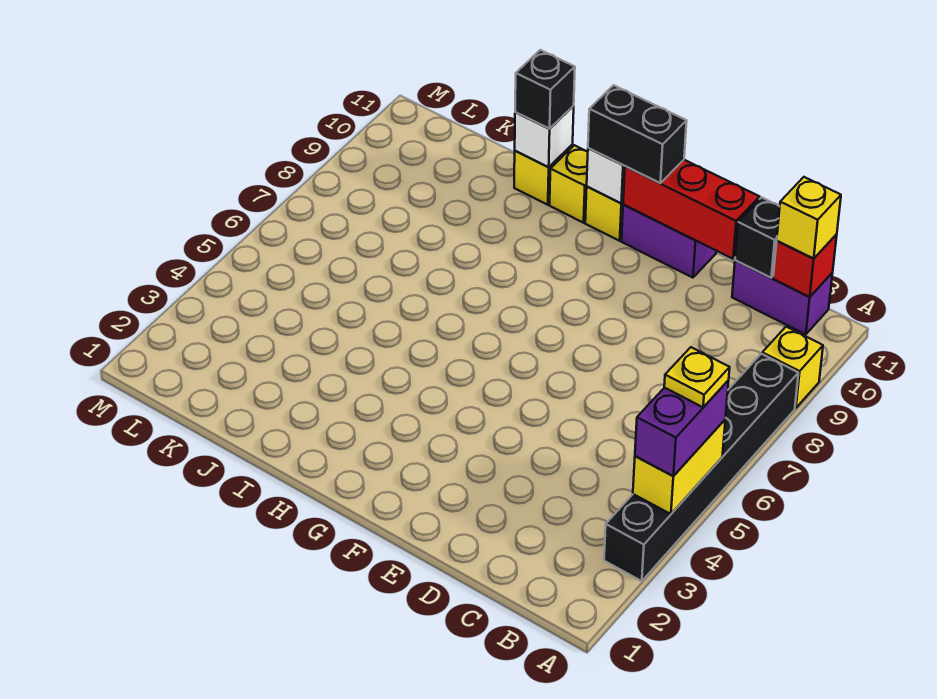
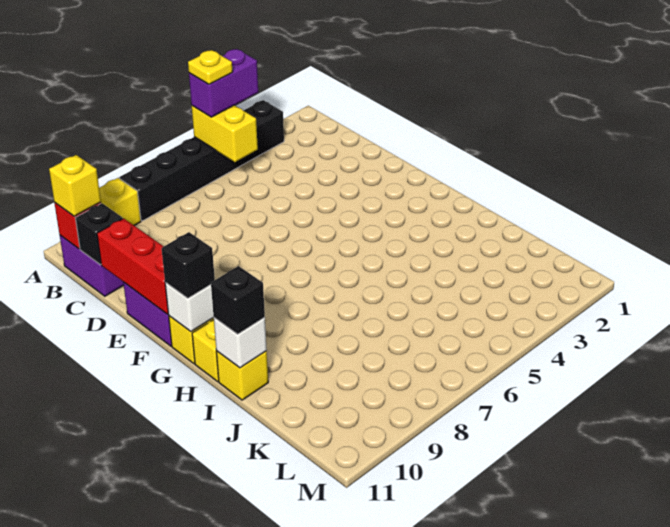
yellow 1x2 brick [633,420,725,514] -> yellow 1x2 brick turned to [192,105,258,162]
black 1x2 brick [588,85,687,183] -> black 1x1 brick [161,232,215,298]

